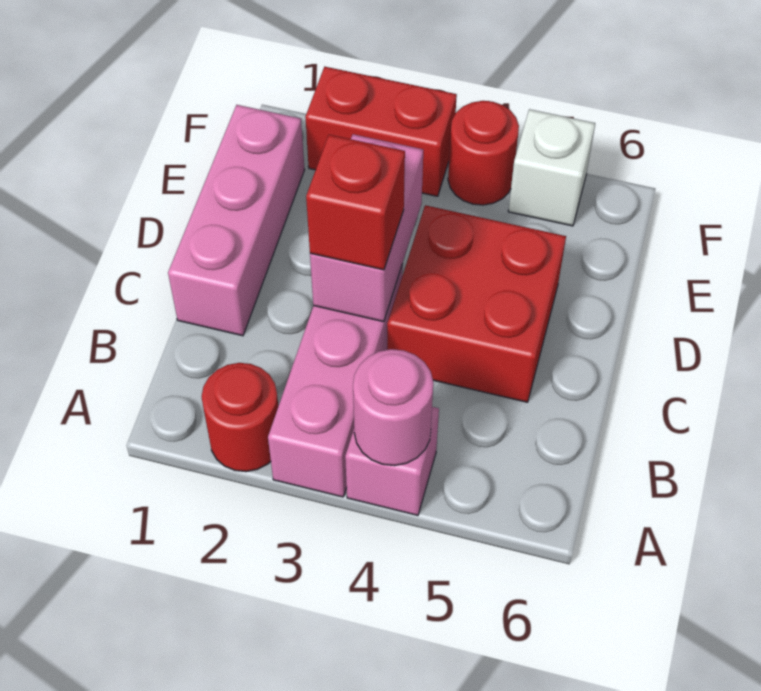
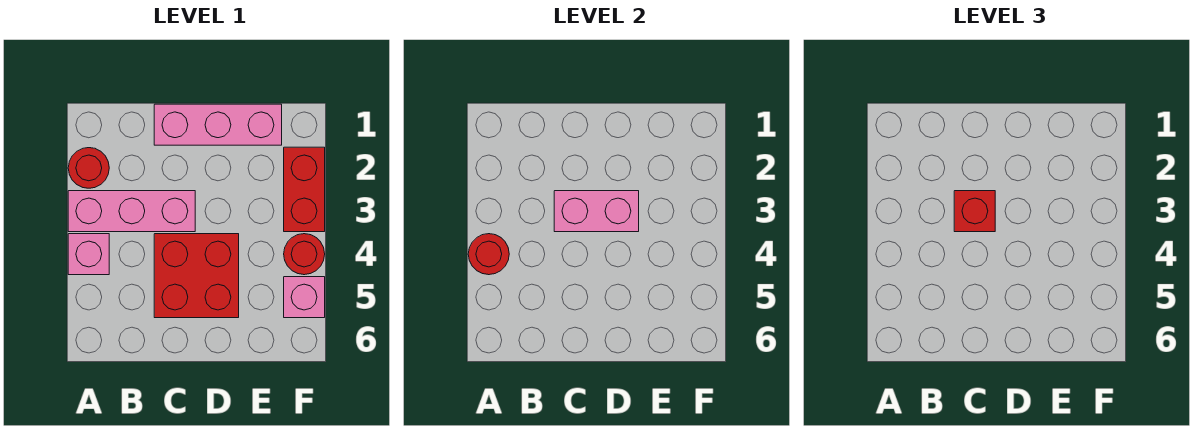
pink 1x1 round brick [353,349,433,466] -> red 1x1 round brick [468,234,509,275]
white 1x1 brick [508,109,595,226] -> pink 1x1 brick [284,277,325,318]

